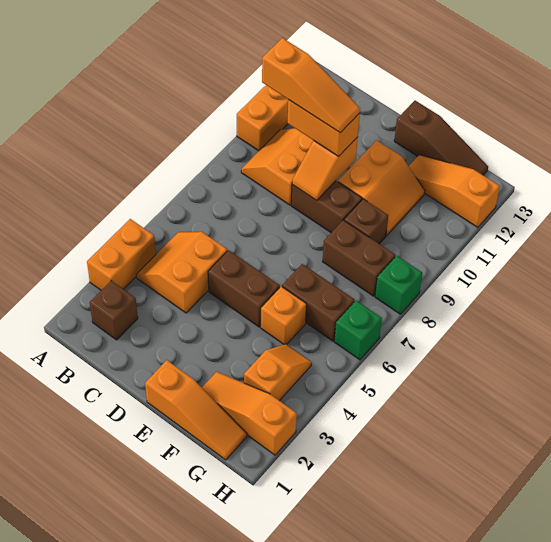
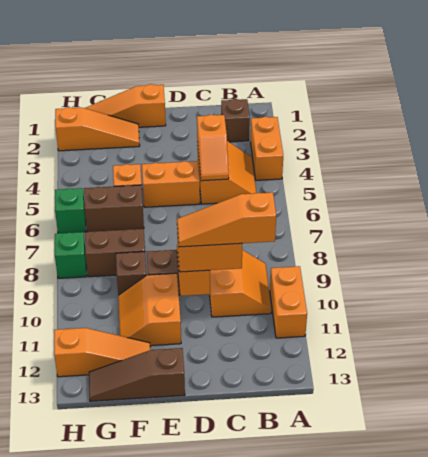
brown 1x2 brick [208,250,280,327] -> orange 1x2 brick [142,161,200,207]
orange 1x2 slope [244,344,311,401] -> orange 1x2 slope moved to [197,115,229,181]

